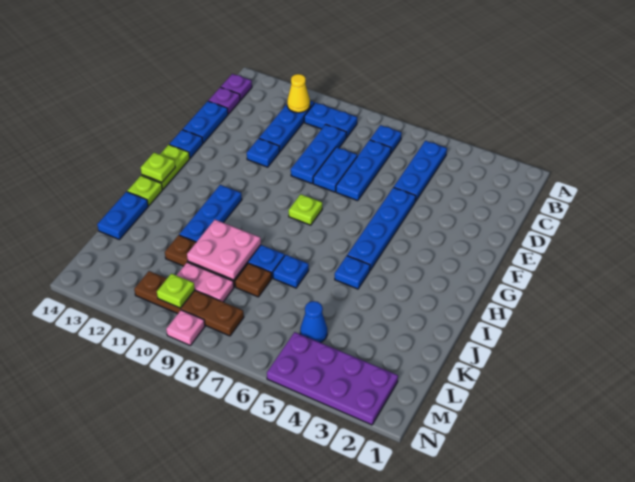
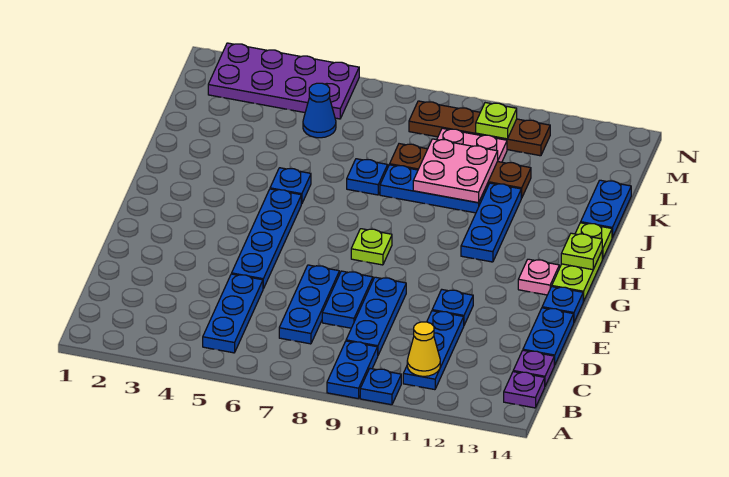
blue 1x1 plate [370,125,402,153] -> blue 1x1 plate moved to [360,369,401,405]
blue 1x2 plate [304,103,357,138] -> blue 1x2 plate turned to [327,341,378,399]
pink 1x1 plate [166,310,205,345] -> pink 1x1 plate moved to [518,259,559,295]

